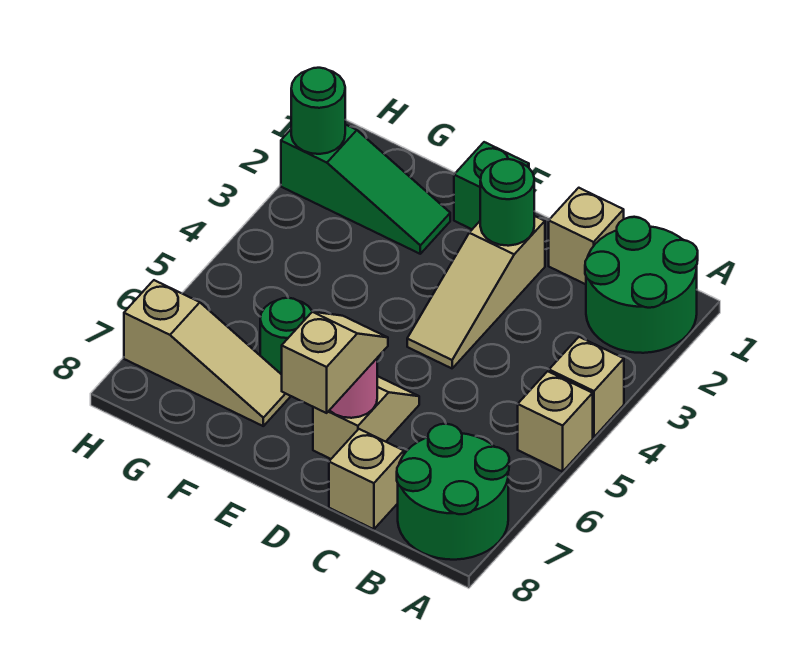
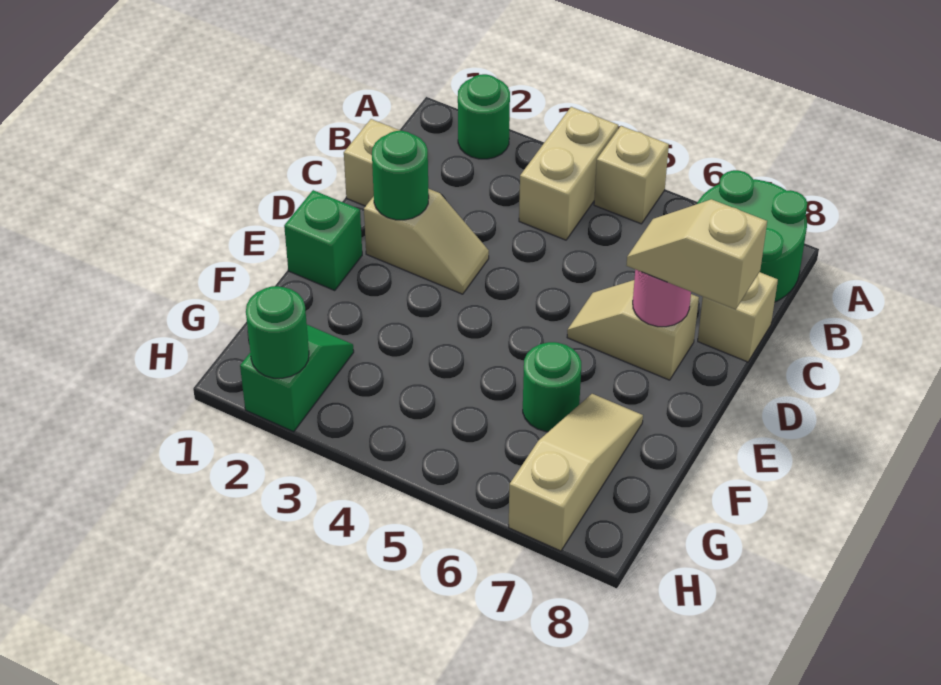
green 2x2 round brick [585,217,698,353] -> green 1x1 round brick [458,74,510,159]
tan 1x1 brick [549,337,624,437] -> tan 1x2 brick [519,107,618,240]
tan 1x3 slope [407,216,545,368] -> tan 1x2 slope [364,189,489,294]
green 1x3 slope [281,124,450,254] -> green 1x2 slope [240,325,354,432]

